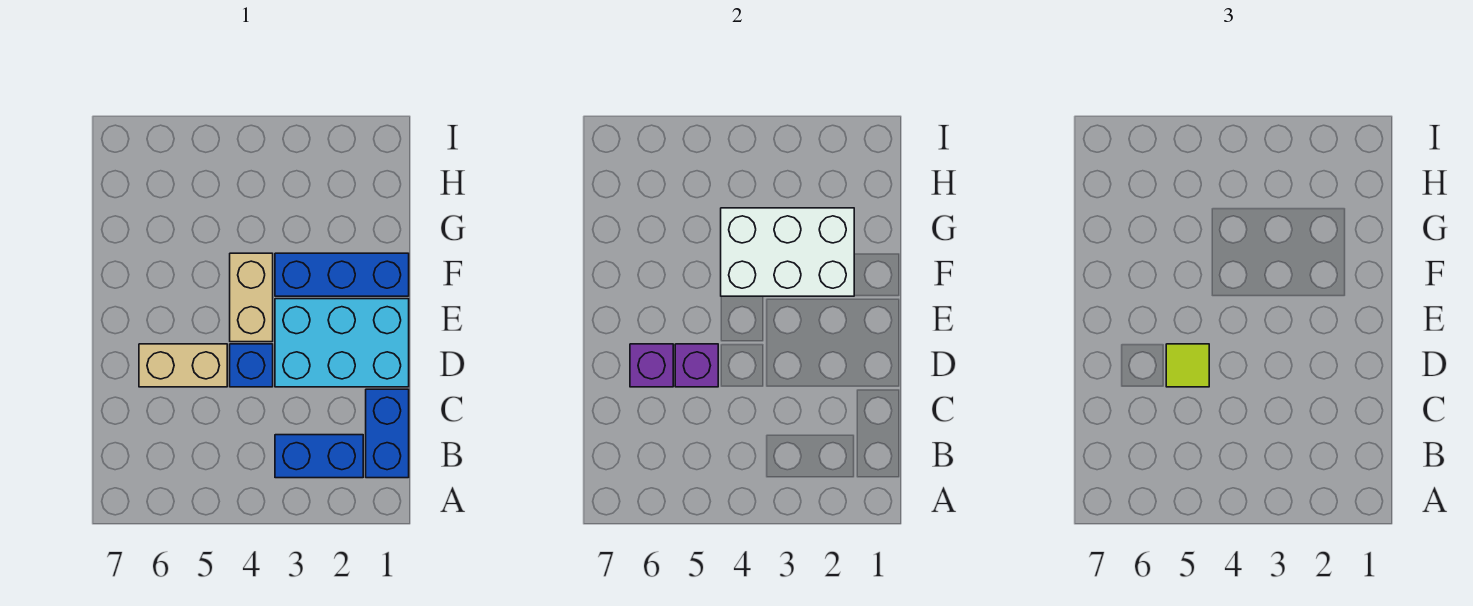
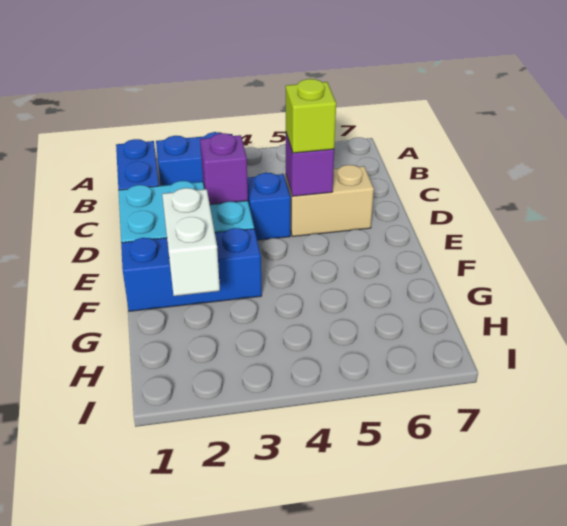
lime 1x1 tile [1166,344,1209,387] -> lime 1x1 brick [286,79,336,153]
purple 1x1 brick [630,344,673,387] -> purple 1x1 brick moved to [200,133,248,205]
tan 1x2 brick [230,253,273,342] -> none
white 2x3 brick [721,208,854,296] -> white 1x2 brick [162,188,220,296]

